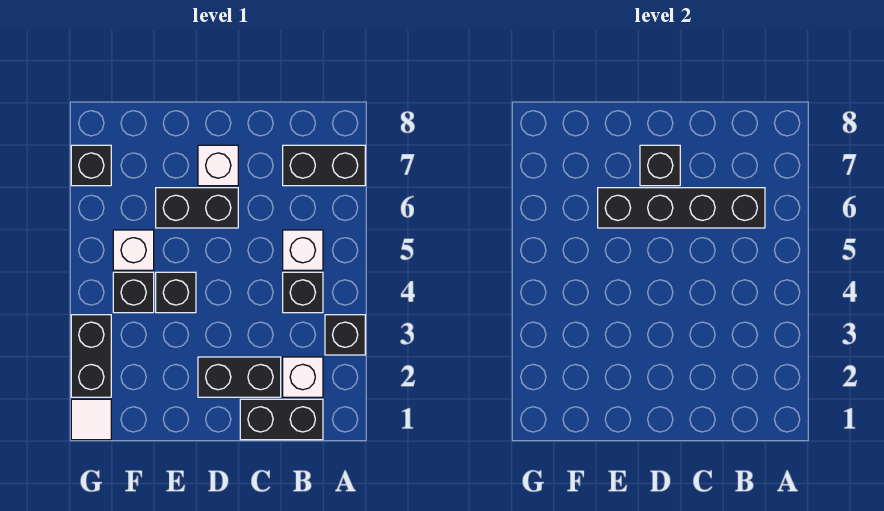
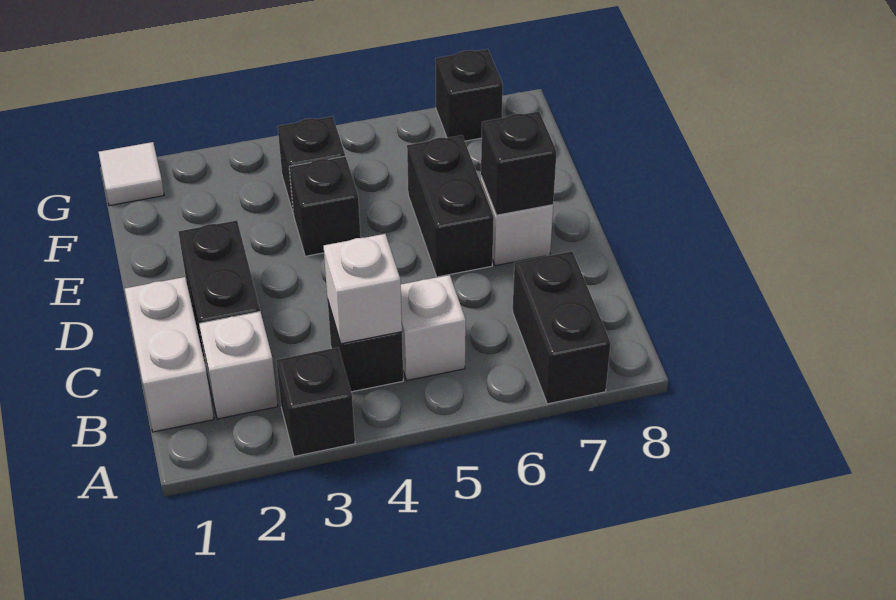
black 1x2 brick [240,399,323,440] -> white 1x2 brick [125,277,214,432]
black 1x4 brick [598,188,765,228] -> none
white 1x1 brick [113,230,154,270] -> white 1x1 brick moved to [324,234,402,344]
black 1x2 brick [71,315,111,397] -> none

